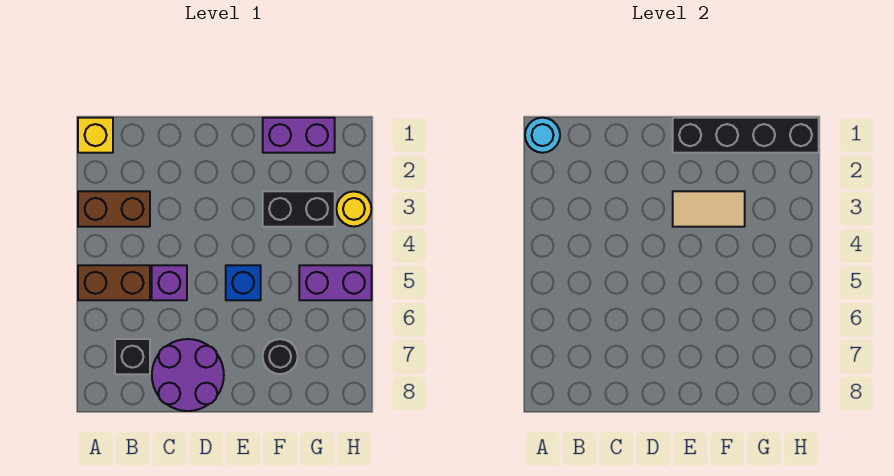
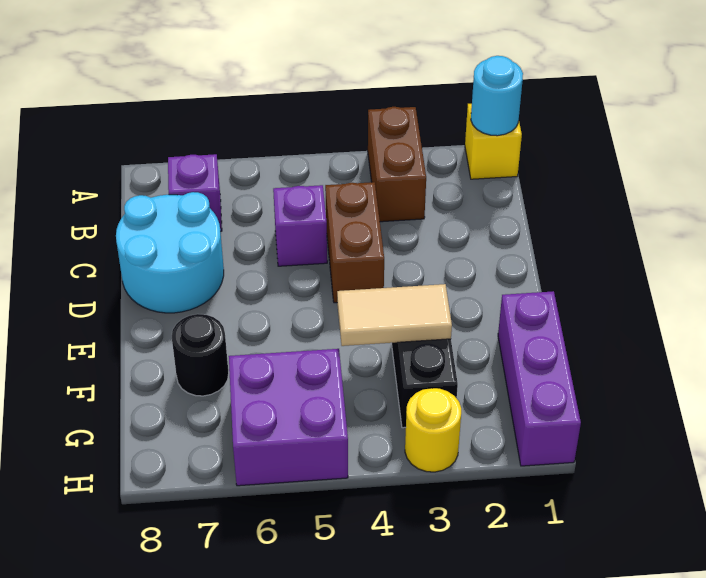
brown 1x2 brick [78,265,150,300] -> brown 1x2 brick moved to [325,182,384,303]
black 1x1 brick [115,339,150,374] -> purple 1x1 brick [168,154,222,231]
purple 2x2 round brick [152,339,224,411] -> cyan 2x2 round brick [116,192,224,313]
black 1x4 brick [673,118,819,153] -> none
tan 1x2 tile [673,191,745,227] -> tan 1x2 tile turned to [337,284,452,346]
blue 1x1 brick [226,265,261,300] -> none
purple 1x2 brick [263,118,335,153] -> purple 1x3 brick [498,291,581,466]
purple 1x2 brick [299,265,372,300] -> purple 2x2 brick [229,349,348,486]

